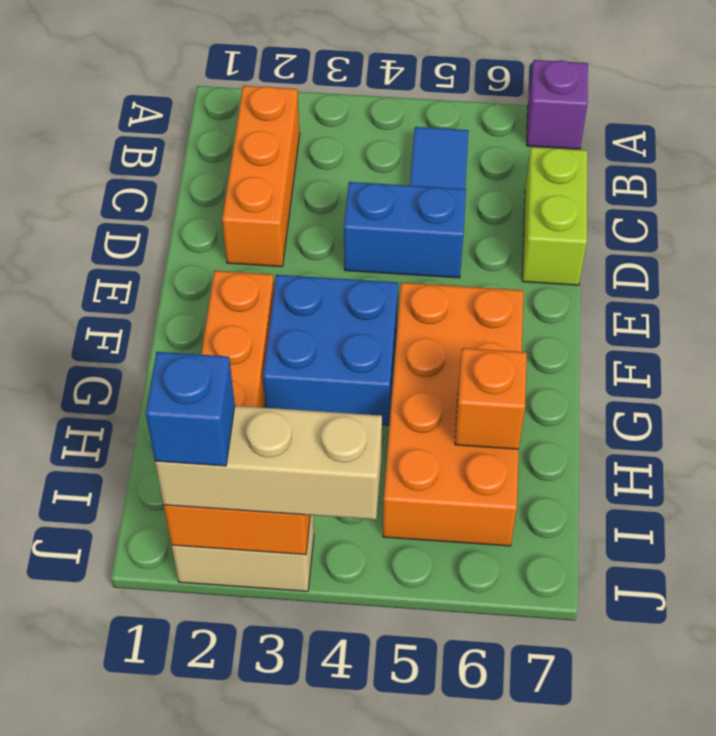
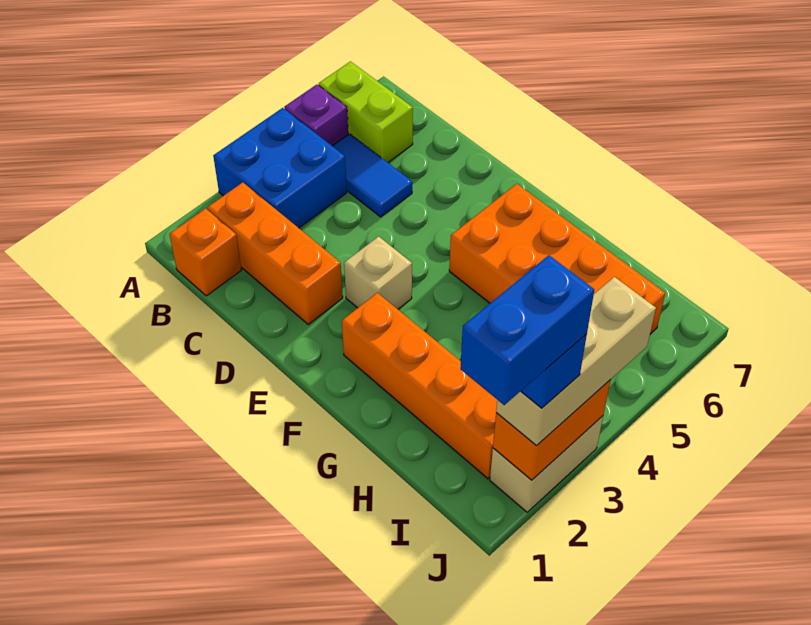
purple 1x1 brick [527,60,588,149] -> purple 1x1 brick moved to [284,85,348,146]
lime 1x2 brick [522,147,587,285] -> lime 1x2 brick moved to [319,61,413,162]
blue 1x2 brick [344,182,466,278] -> blue 1x2 brick moved to [460,255,594,405]
none -> tan 1x1 brick [344,236,412,309]
blue 2x2 brick [263,275,398,425] -> blue 2x2 brick moved to [213,108,347,228]
orange 1x1 brick [455,348,527,449] -> orange 1x1 brick moved to [169,208,241,296]

